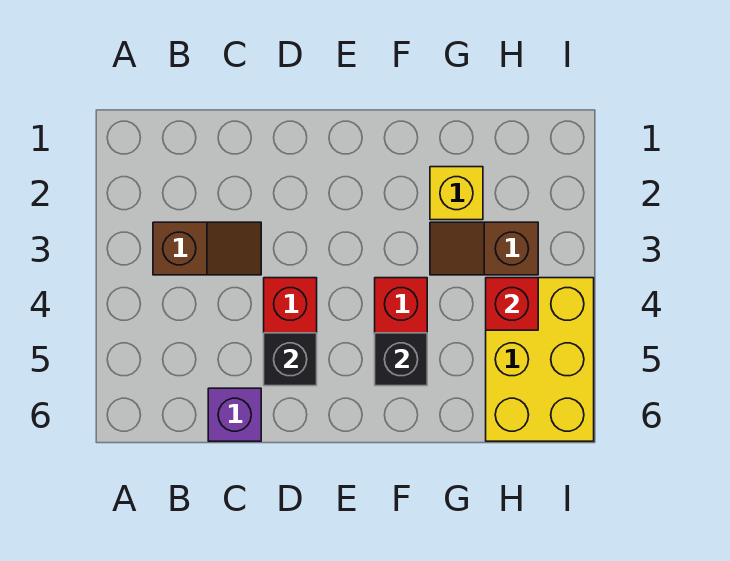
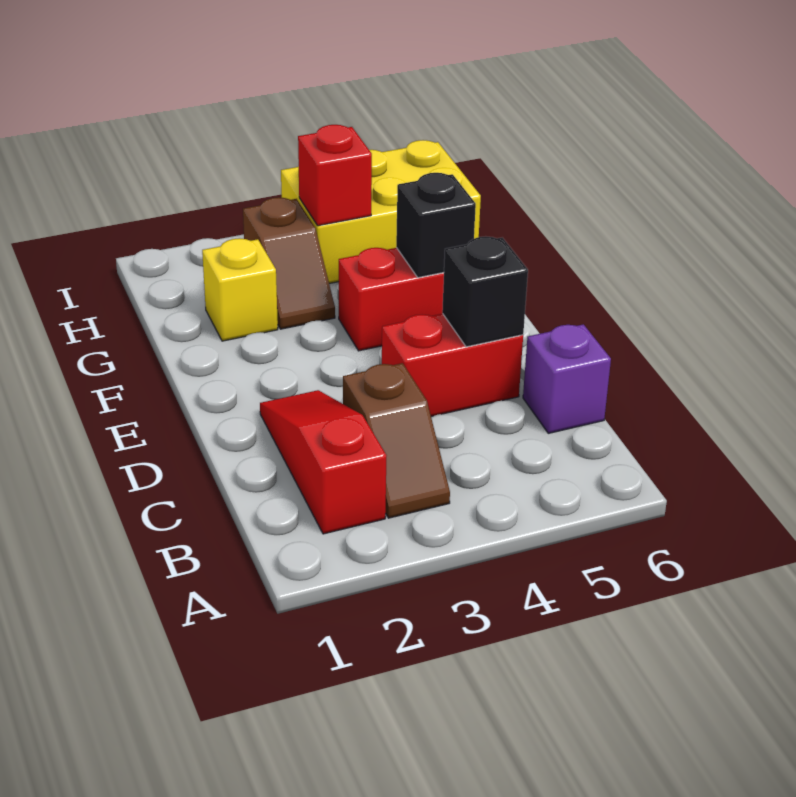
none -> red 1x3 slope [260,390,387,534]
brown 1x2 slope [153,222,261,275] -> brown 1x2 slope turned to [343,363,450,518]

